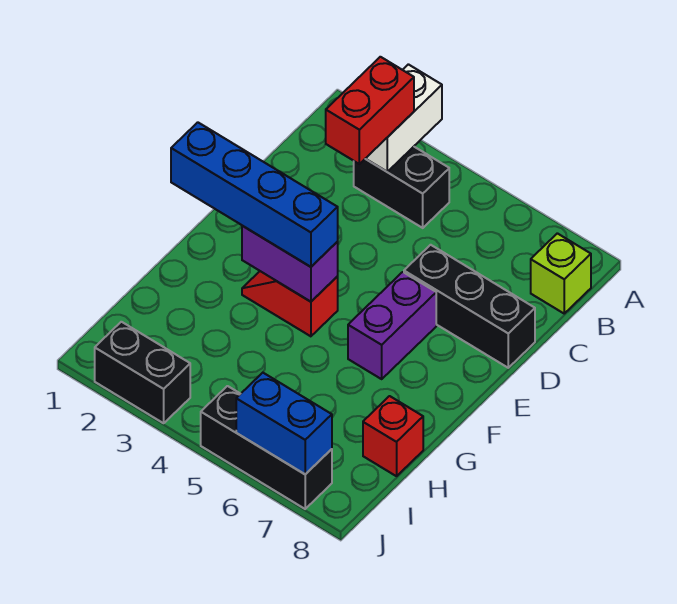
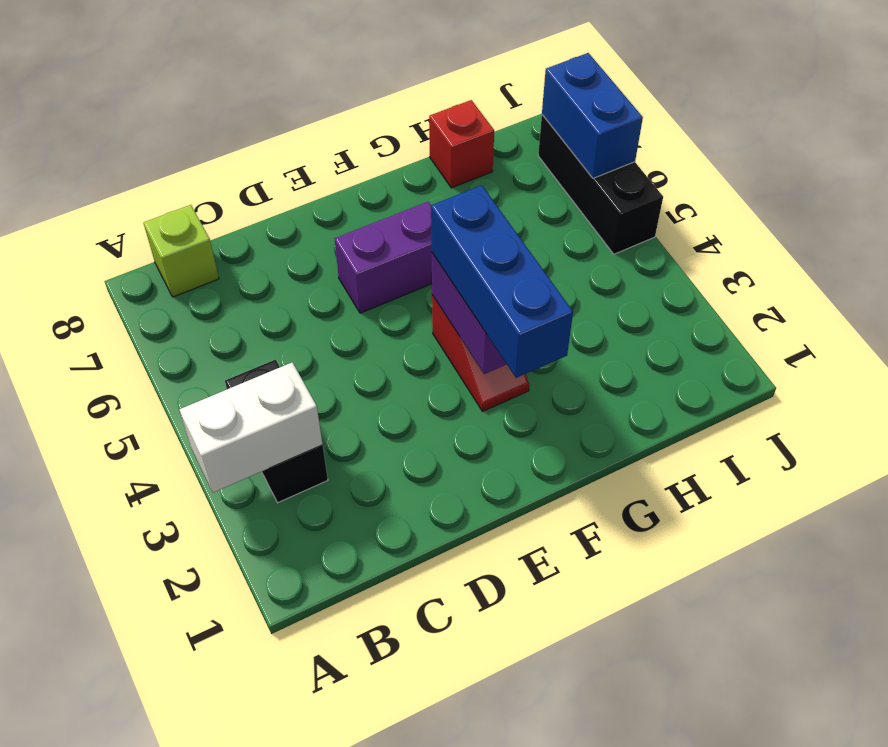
red 1x2 brick [326,57,414,164] -> none
black 1x3 brick [404,245,535,368] -> none
blue 1x4 brick [171,122,338,267] -> blue 1x3 brick [431,185,573,378]
black 1x2 brick [95,322,190,423] -> none

